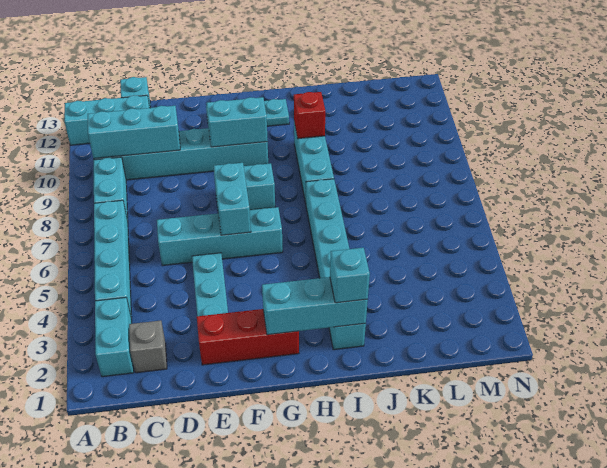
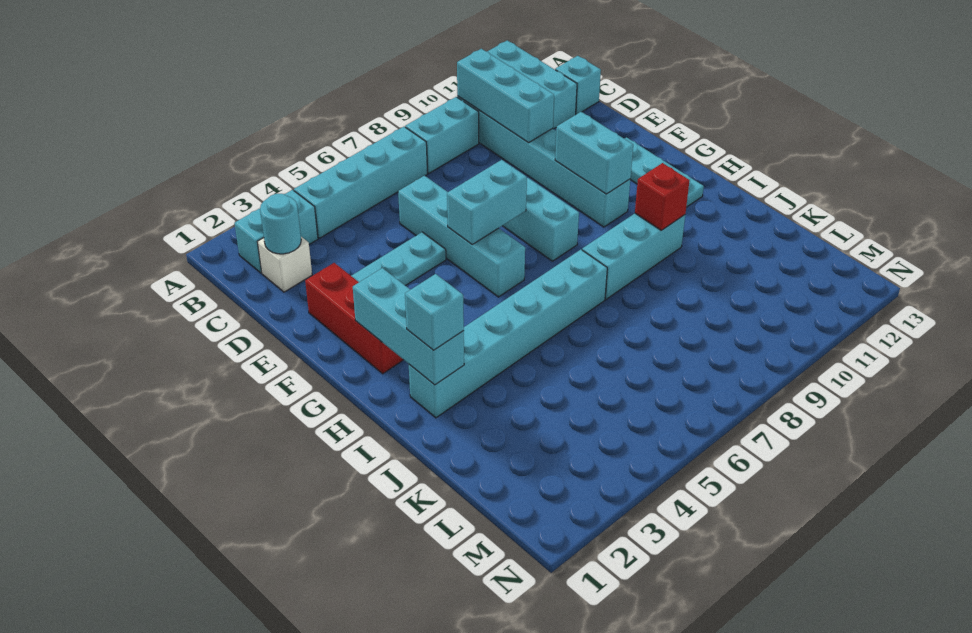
grey 1x1 brick [129,321,167,373] -> white 1x1 brick [258,237,312,292]
none -> cyan 1x1 round brick [260,194,301,254]

